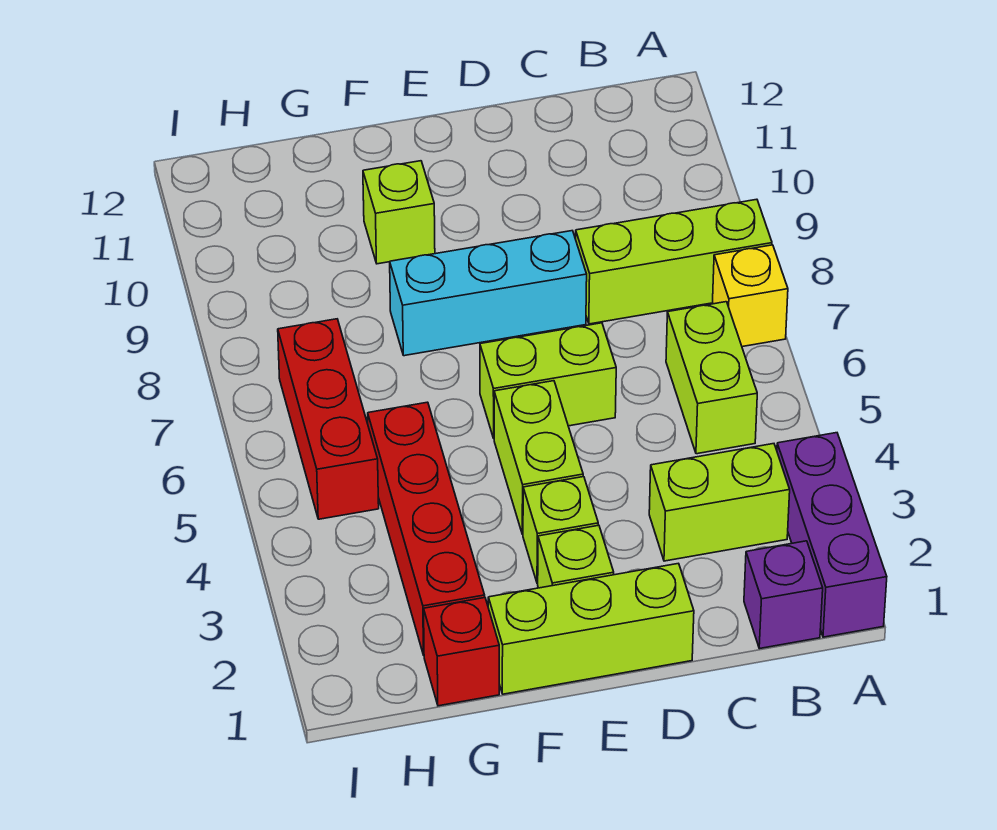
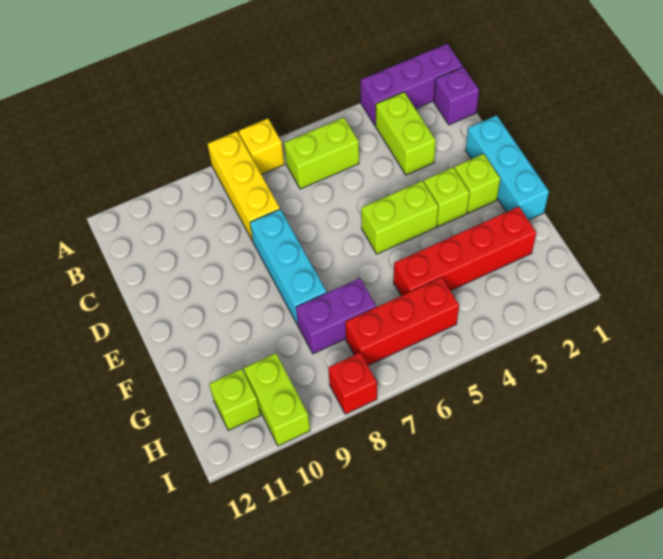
lime 1x3 brick [576,199,772,324] -> yellow 1x3 brick [208,131,280,241]
lime 1x3 brick [488,563,694,694] -> cyan 1x3 brick [466,115,549,220]
lime 1x2 brick [480,323,616,438] -> lime 1x2 brick moved to [244,353,310,446]
lime 1x1 brick [363,161,435,264] -> lime 1x1 brick moved to [209,369,260,430]
red 1x1 brick [424,598,499,706] -> red 1x1 brick moved to [328,353,377,414]
none -> purple 1x2 brick [296,278,376,354]

